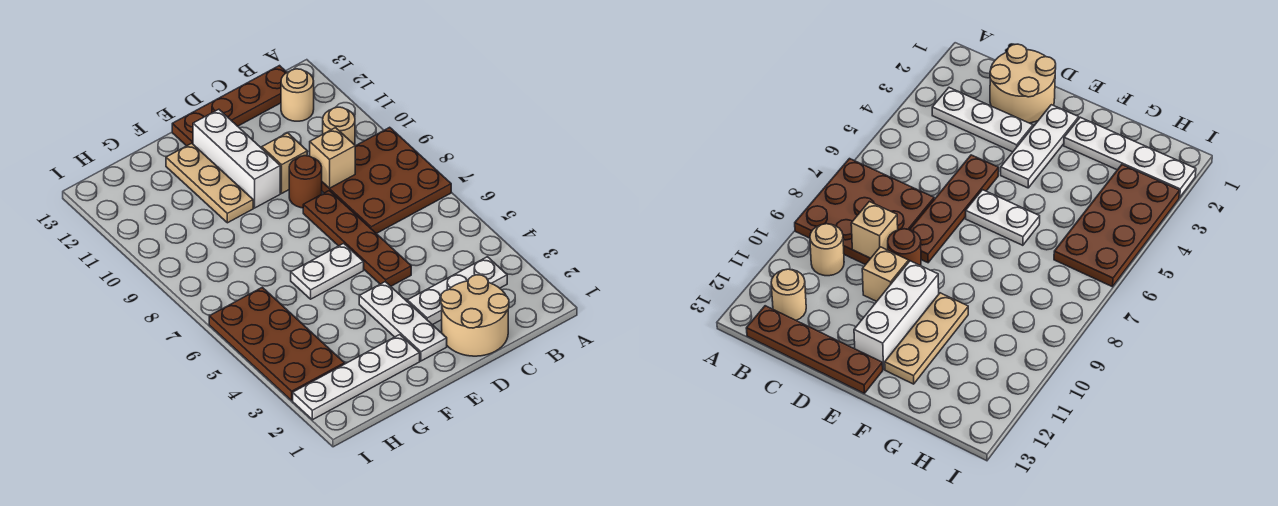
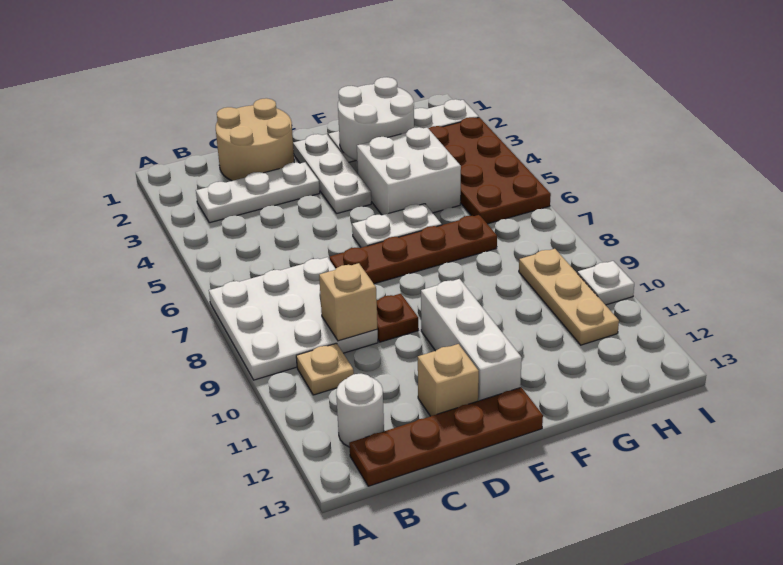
brown 3x3 plate [322,127,451,233] -> white 3x3 plate [209,257,378,380]
tan 1x1 round brick [323,107,355,145] -> tan 1x1 plate [296,343,354,395]
tan 1x1 round brick [281,69,314,121] -> white 1x1 round brick [336,374,384,447]
brown 1x4 plate [303,191,411,286] -> brown 1x4 plate turned to [330,215,497,284]
brown 1x1 round brick [289,156,322,208] -> brown 1x1 plate [377,294,418,342]
tan 1x1 brick [262,133,307,193] -> tan 1x1 brick moved to [418,344,479,416]
none -> white 2x2 round brick [338,77,414,160]
none -> white 2x2 brick [357,127,461,215]
tan 1x3 plate [166,143,253,223] -> tan 1x3 plate moved to [519,249,619,345]
none -> white 1x1 plate [577,261,634,305]

